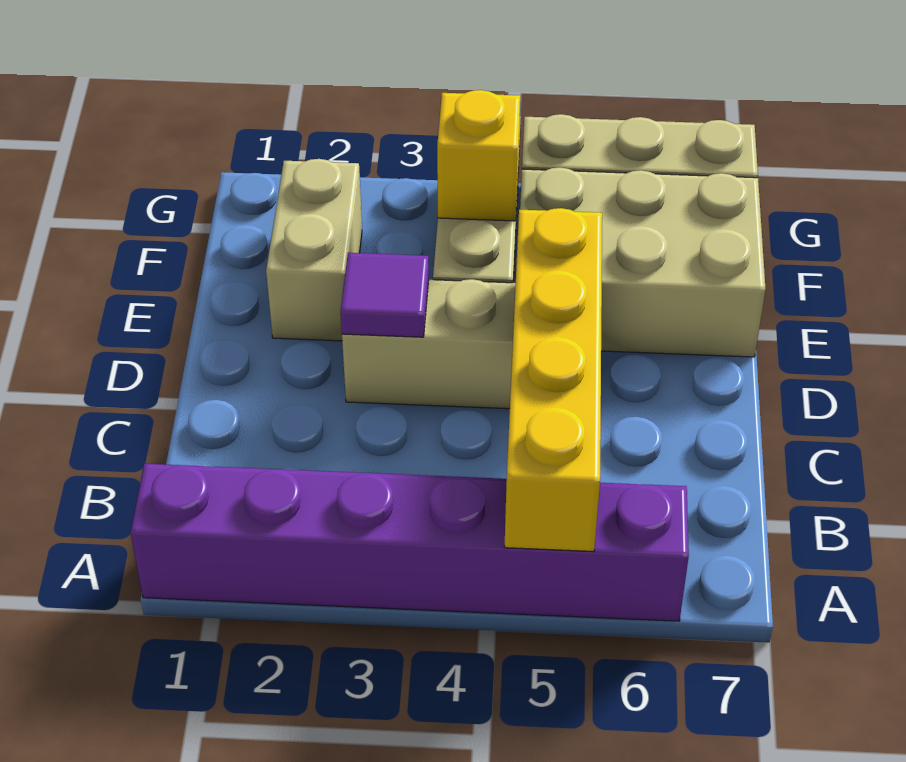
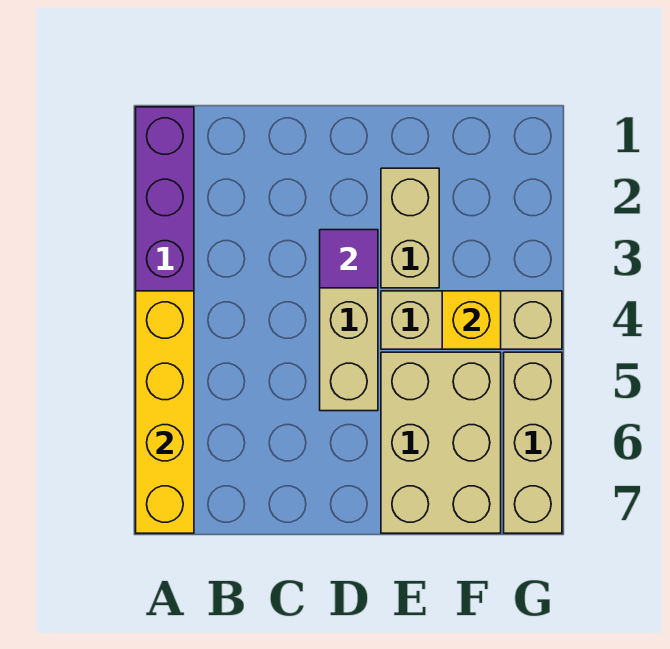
yellow 1x4 brick [504,208,602,552] -> yellow 1x4 brick turned to [136,291,194,533]
tan 1x2 brick [266,159,362,341] -> tan 1x2 brick turned to [381,168,439,288]

